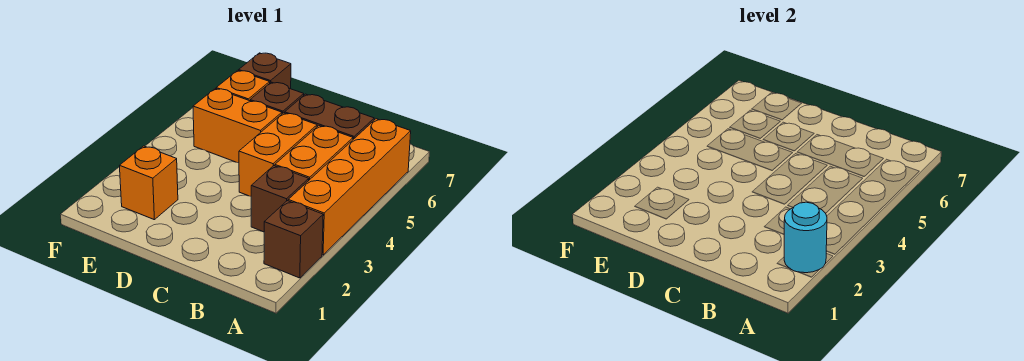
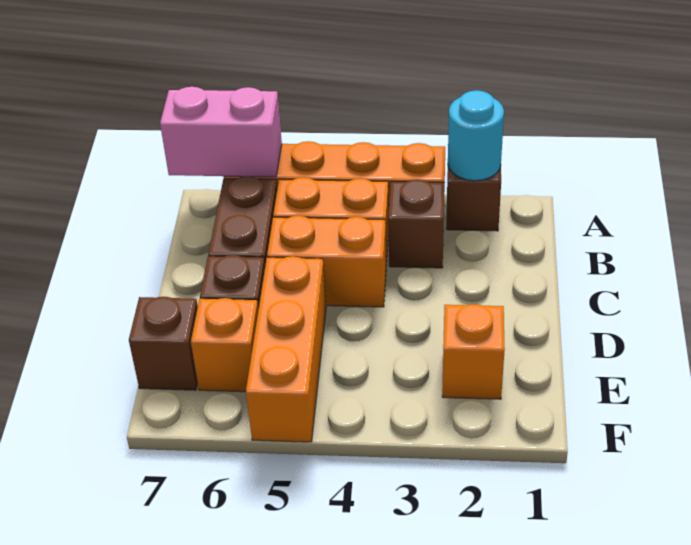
none -> pink 1x2 brick [160,87,282,177]
orange 1x2 brick [193,89,282,163] -> orange 1x3 brick [246,256,326,442]

